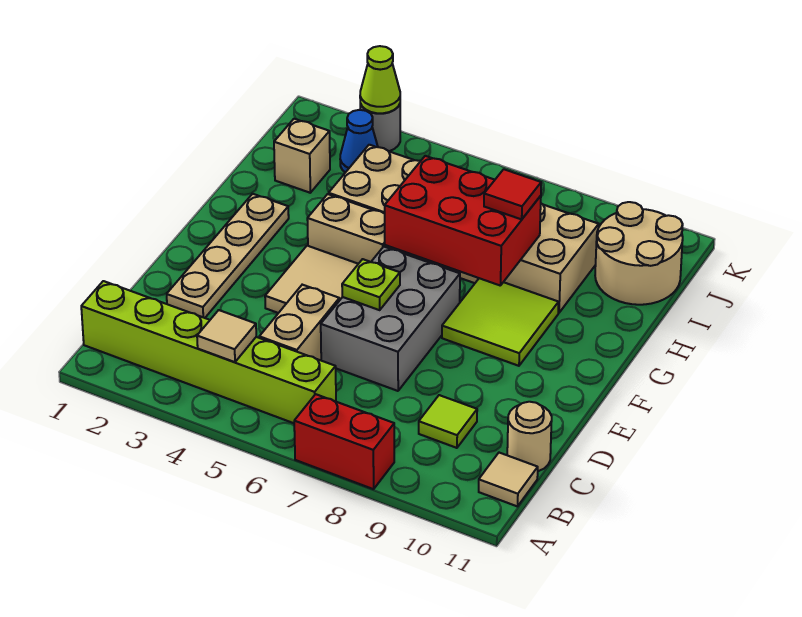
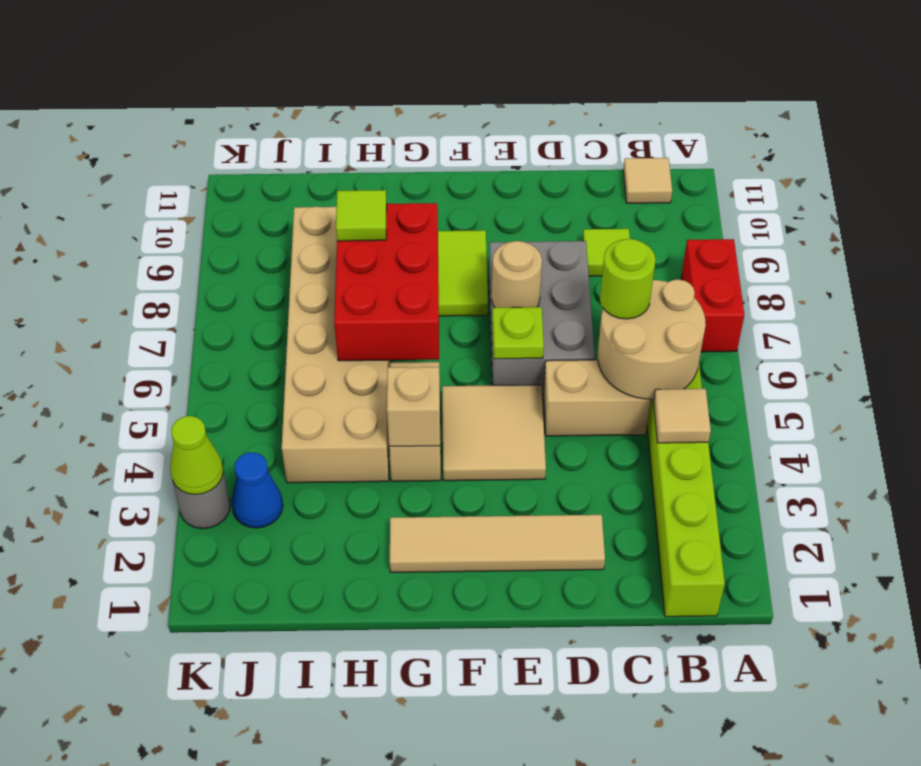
none -> lime 1x1 round brick [600,239,656,319]
tan 1x1 round brick [507,402,552,471] -> tan 1x1 round brick moved to [492,241,542,308]
tan 1x4 plate [167,194,289,318] -> tan 1x4 tile [390,515,605,572]
grey 2x3 brick [321,247,460,391] -> grey 2x3 brick turned to [489,241,595,394]
red 1x1 tile [484,169,541,219] -> lime 1x1 tile [336,190,387,241]
tan 1x1 brick [274,119,330,193] -> tan 1x1 brick moved to [387,367,440,446]
tan 2x2 round brick [595,202,683,305] -> tan 2x2 round brick moved to [597,280,706,399]

